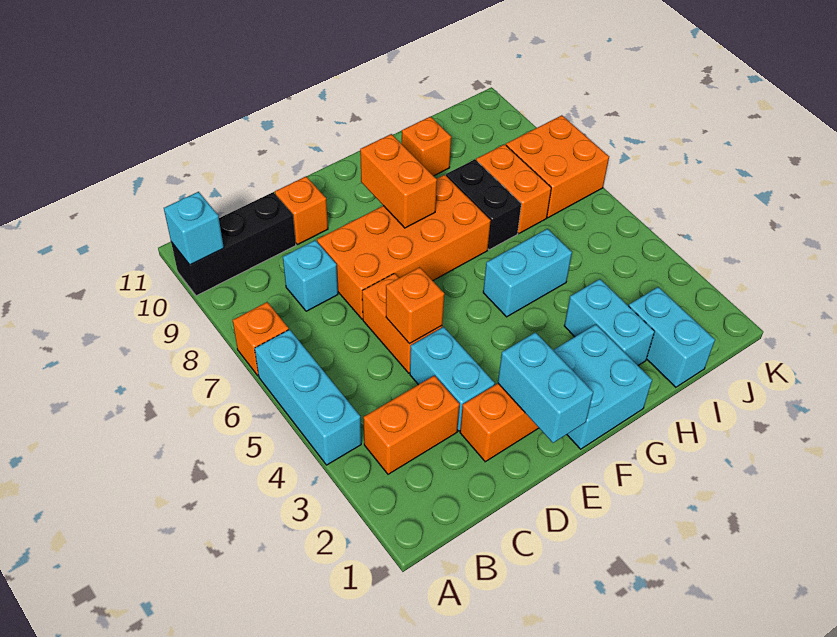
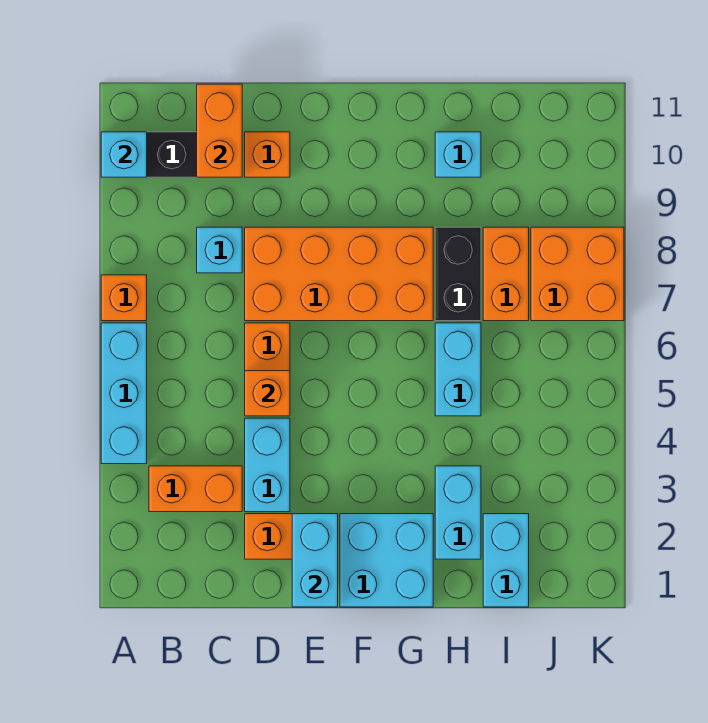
orange 1x2 brick [360,134,437,228] -> orange 1x2 brick moved to [197,84,242,177]
cyan 1x2 brick [483,229,572,317] -> cyan 1x2 brick turned to [435,323,481,416]
orange 1x1 brick [402,117,451,176] -> cyan 1x1 brick [435,132,481,177]

